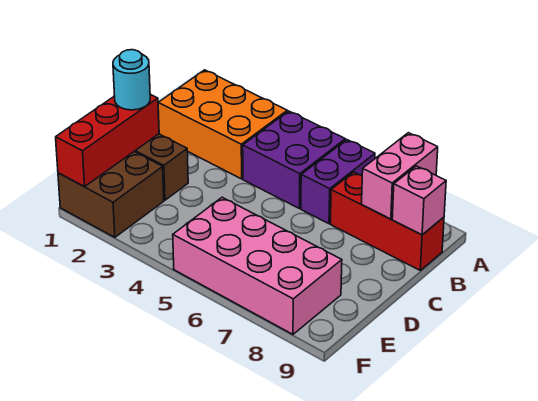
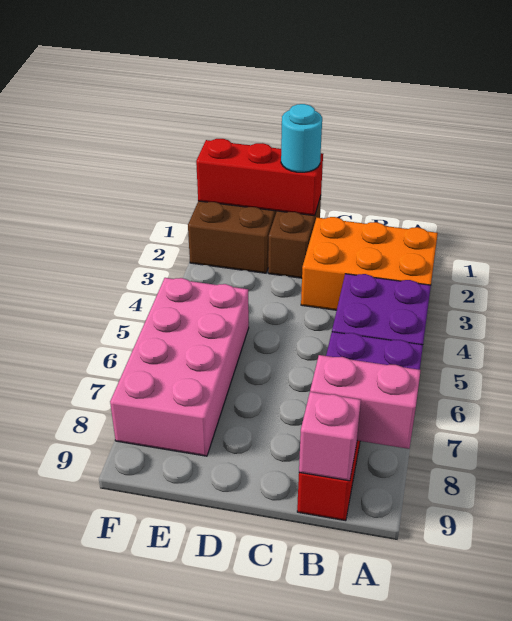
orange 2x3 brick [158,70,287,179] -> orange 2x3 brick turned to [301,217,438,310]

